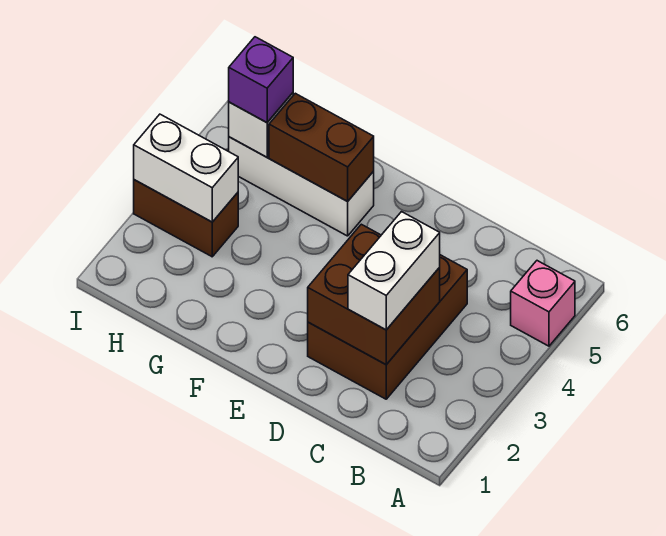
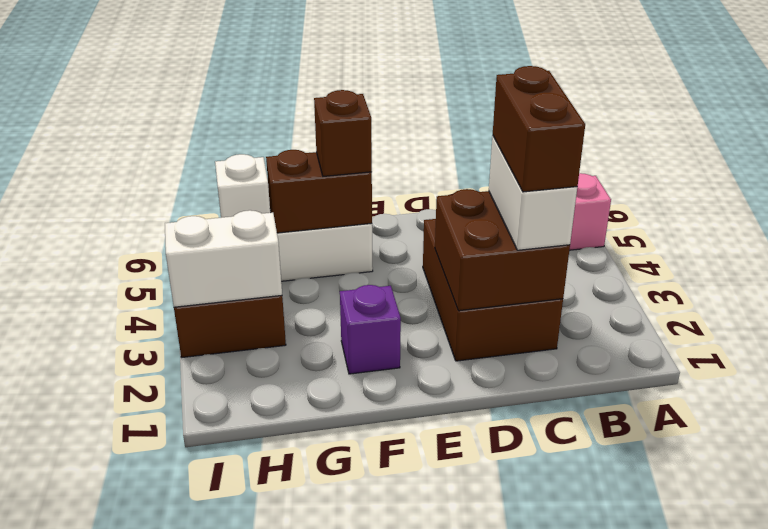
none -> brown 1x2 brick [493,66,585,192]
none -> brown 1x1 brick [314,90,372,176]
purple 1x1 brick [229,37,293,123] -> purple 1x1 brick moved to [340,285,401,374]

